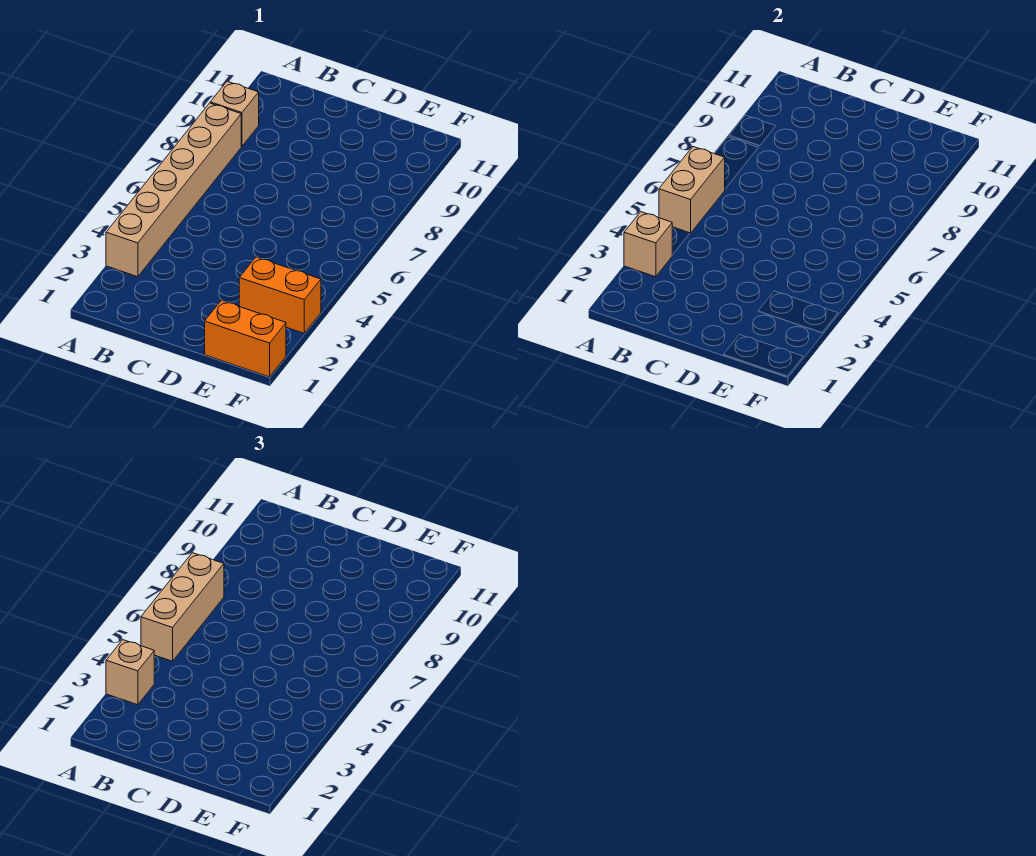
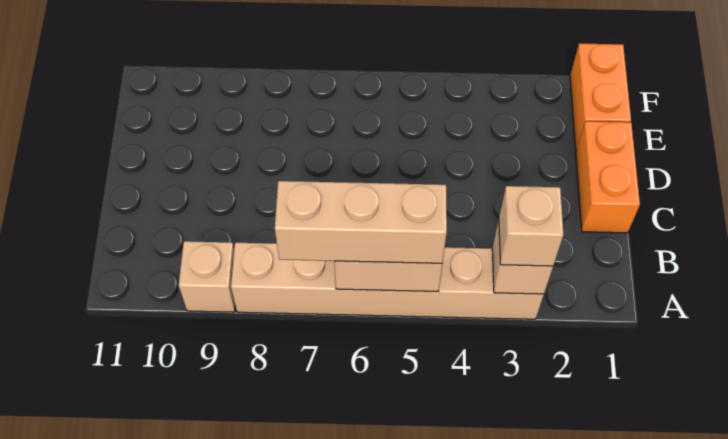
orange 1x2 brick [239,257,321,333] -> orange 1x2 brick moved to [576,121,640,233]

